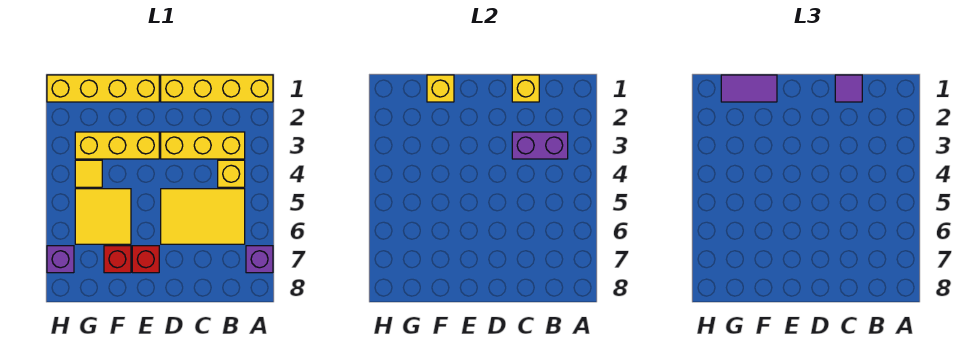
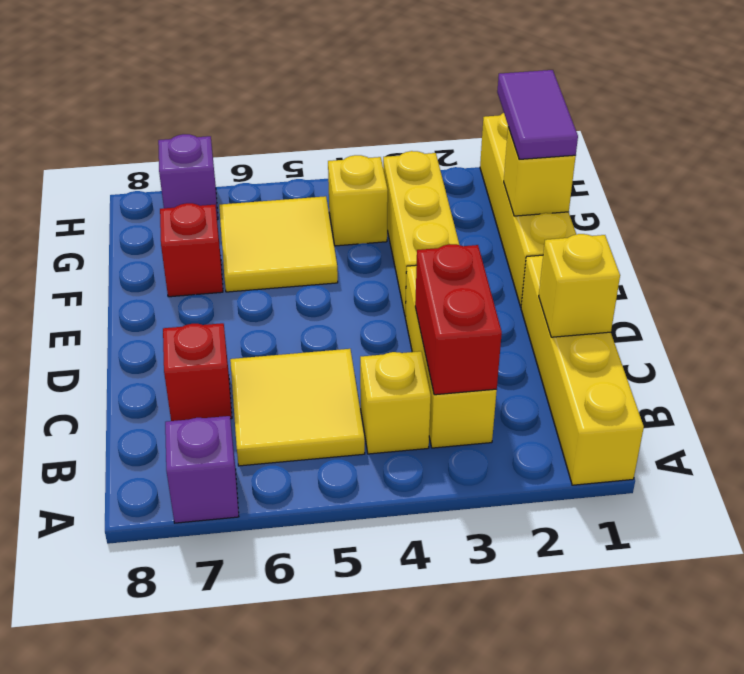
purple 1x2 brick [512,132,568,159] -> red 1x2 brick [415,244,502,395]
yellow 2x3 tile [161,189,245,244] -> yellow 2x2 tile [230,349,365,466]
purple 1x1 tile [835,75,862,102] -> none
red 1x1 brick [132,246,159,273] -> red 1x1 brick moved to [163,323,232,421]
yellow 1x1 tile [75,160,102,187] -> yellow 1x1 brick [328,155,388,246]

